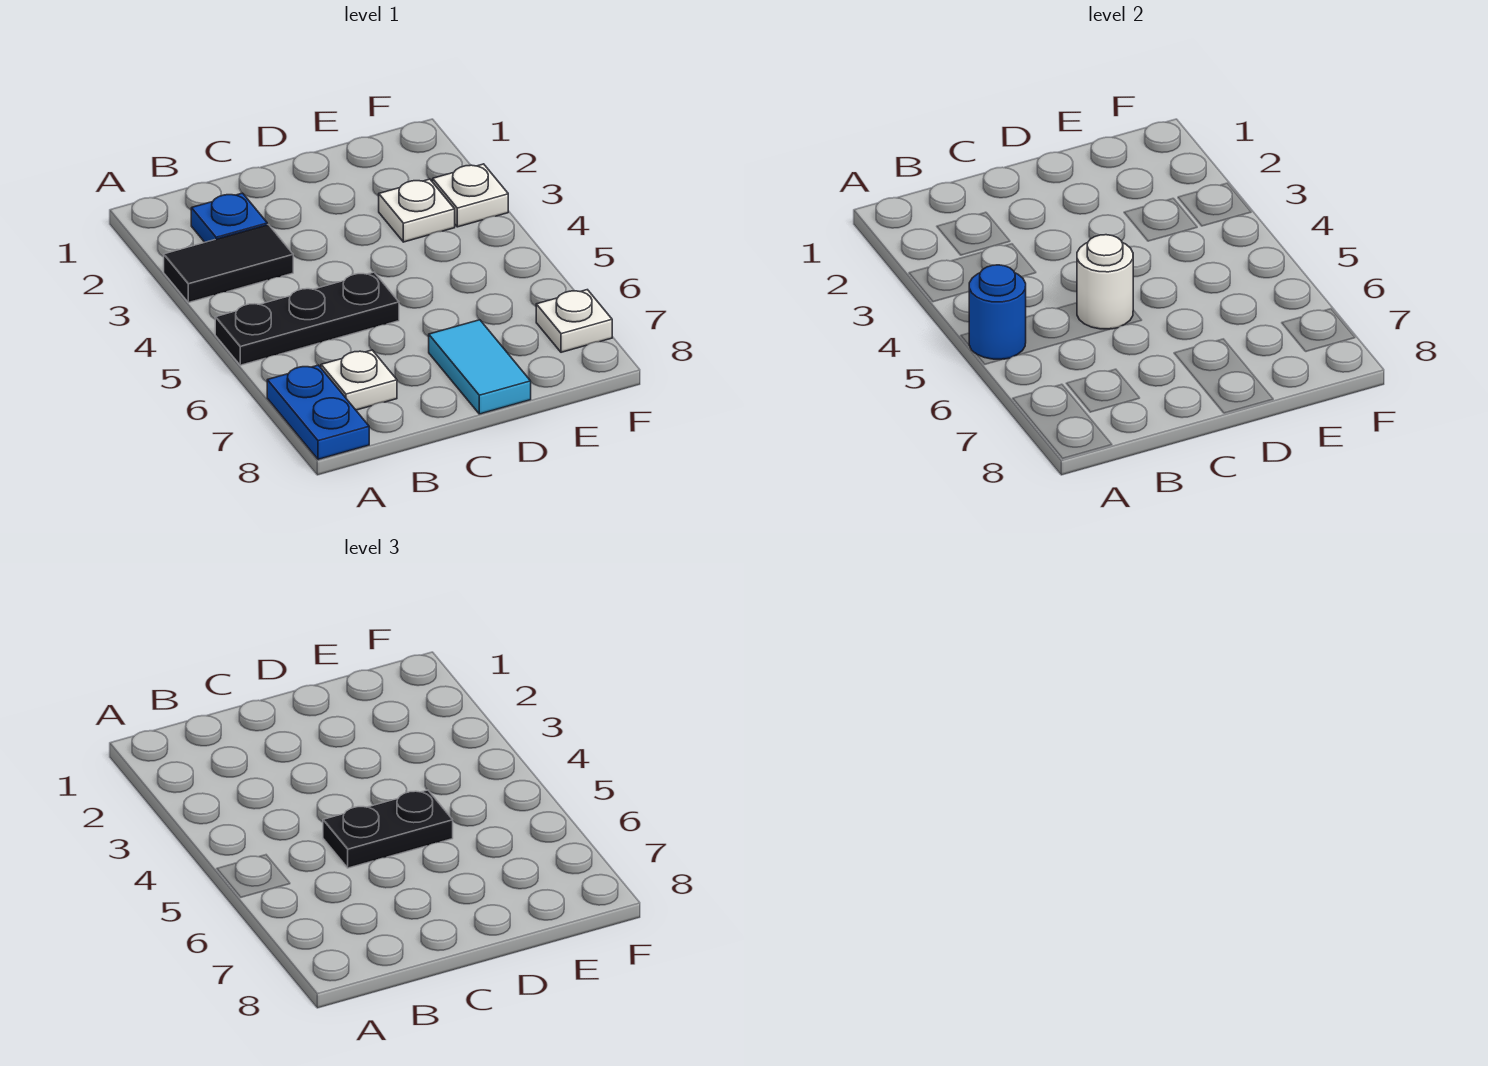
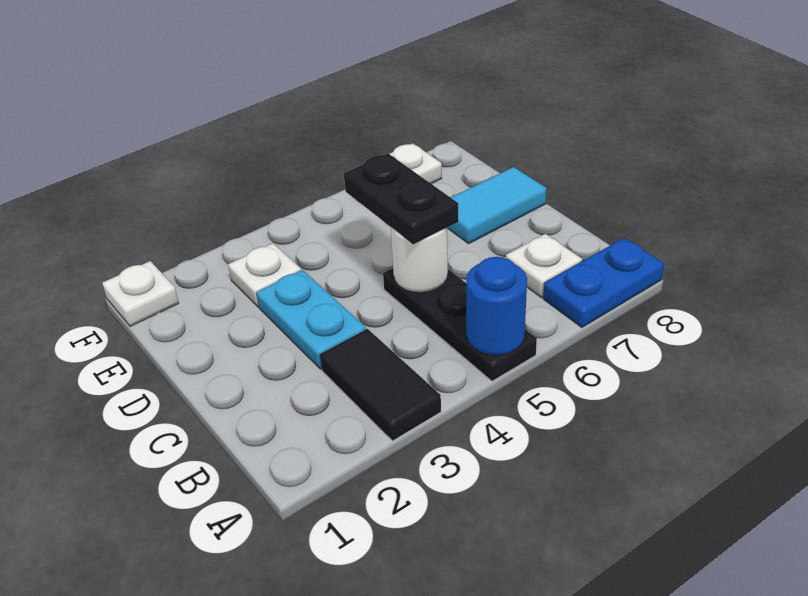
blue 1x1 plate [191,193,267,242] -> none
none -> cyan 1x2 plate [257,270,366,369]
white 1x1 plate [433,164,508,227] -> white 1x1 plate moved to [102,261,179,327]

